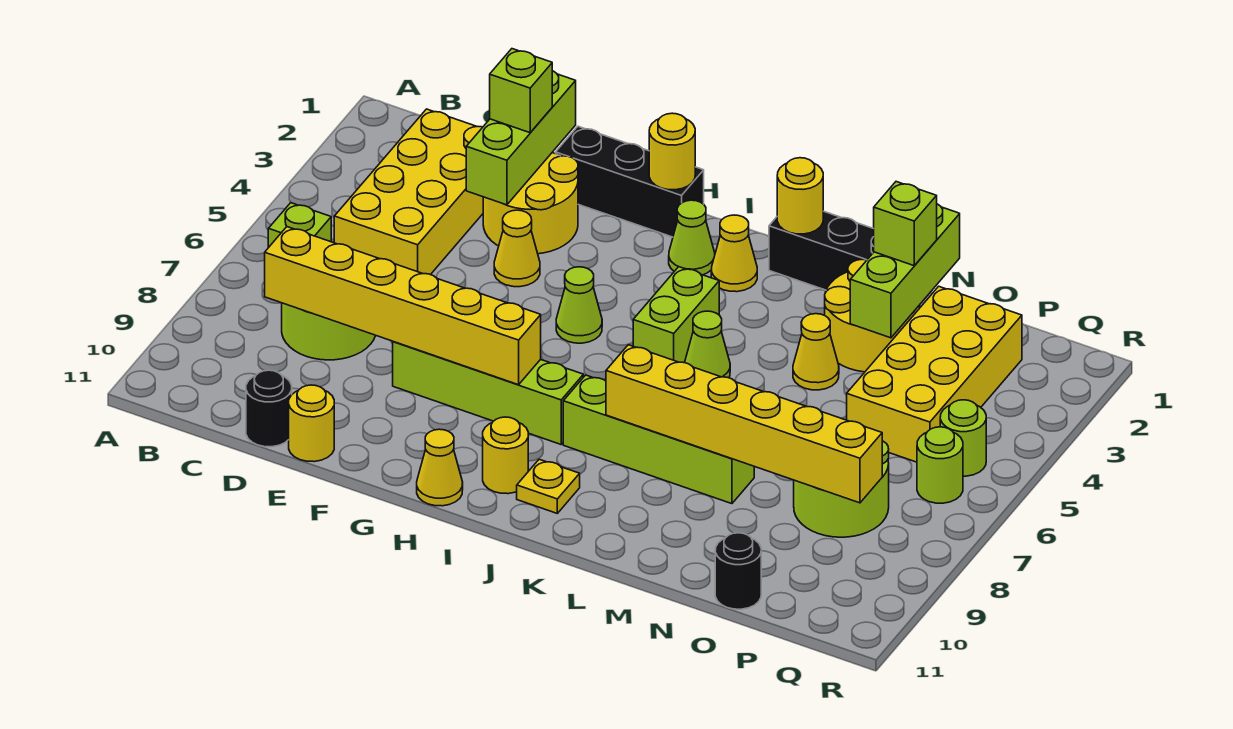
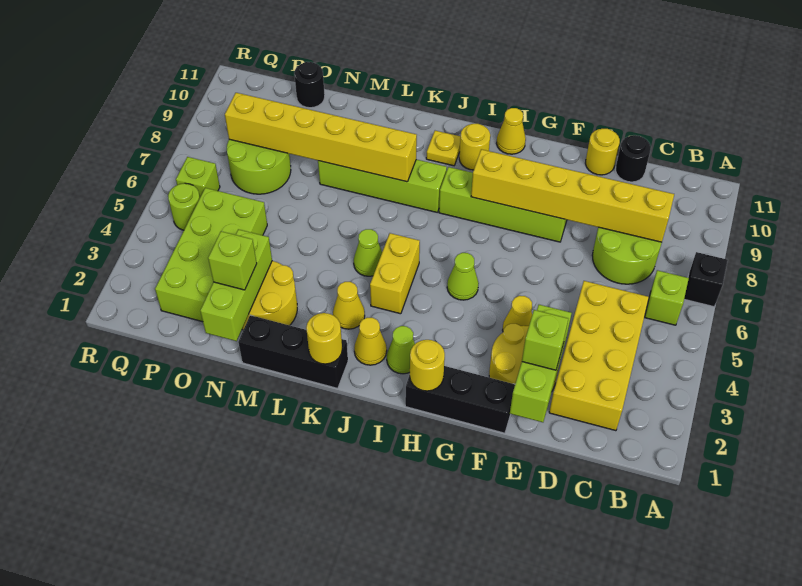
none -> black 1x1 brick [684,252,728,307]
lime 1x2 brick [633,267,719,363] -> yellow 1x2 brick [370,233,420,314]
yellow 1x1 cone [793,314,839,390] -> yellow 1x1 cone moved to [333,282,365,329]
yellow 2x4 brick [847,286,1022,462] -> lime 2x4 brick [155,188,267,322]
lime 1x1 round brick [917,427,963,503] -> lime 1x1 brick [176,157,220,197]

